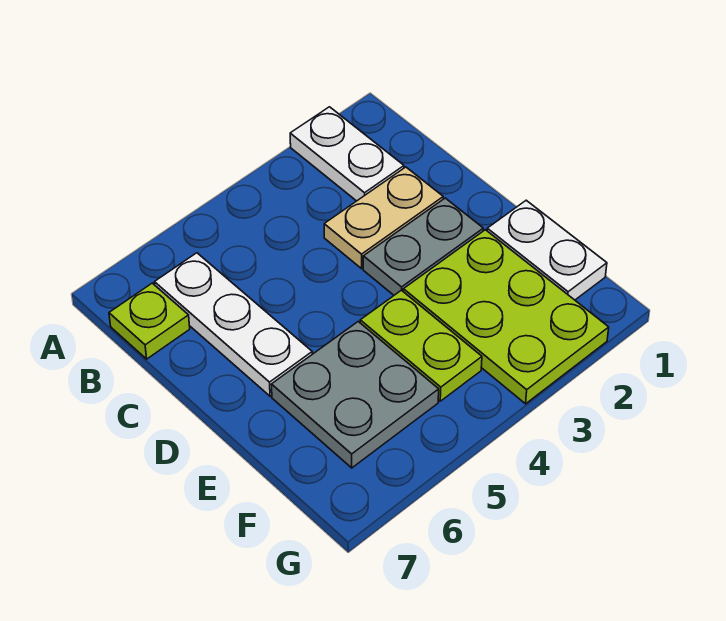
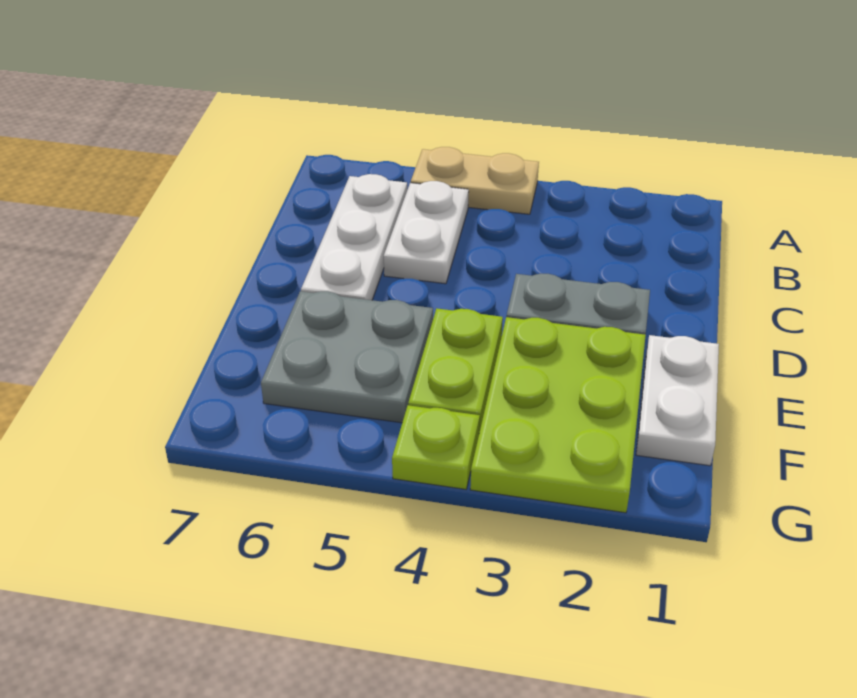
white 1x2 plate [290,107,404,201] -> white 1x2 plate moved to [384,181,469,284]
lime 1x1 plate [109,283,190,359] -> lime 1x1 plate moved to [392,405,480,489]
tan 1x2 plate [324,167,443,269] -> tan 1x2 plate moved to [411,147,539,214]

